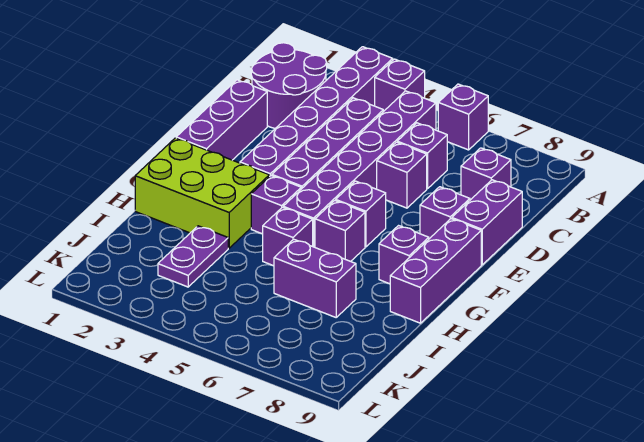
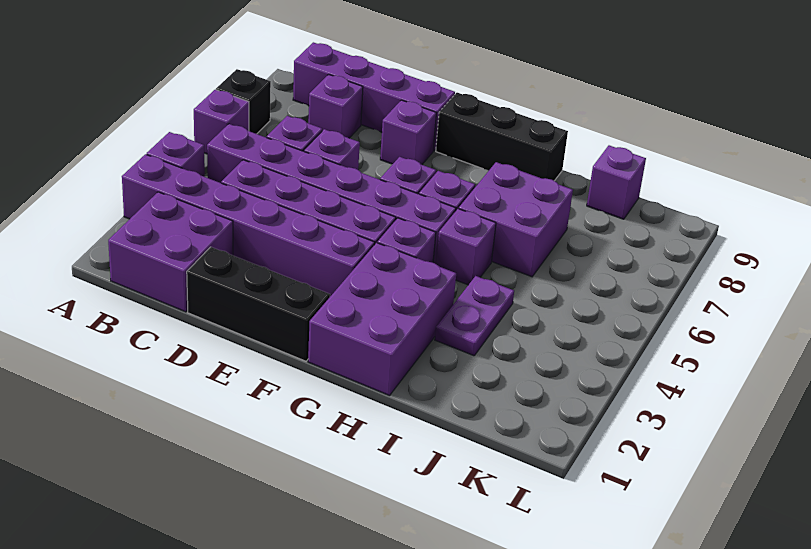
none -> black 1x1 brick [216,69,271,134]
purple 2x2 round brick [251,43,327,128] -> purple 2x2 brick [108,192,233,312]
purple 1x3 brick [176,80,267,160] -> black 1x3 brick [187,247,330,361]
purple 1x2 brick [452,180,522,265] -> purple 1x4 brick [293,42,455,151]
purple 1x3 brick [390,219,481,323] -> black 1x3 brick [436,93,568,181]
lime 2x3 brick [135,138,269,248] -> purple 2x3 brick [308,243,456,396]
purple 1x1 brick [379,226,429,284] -> purple 1x1 brick moved to [587,145,646,219]
purple 1x2 plate [158,226,228,287] -> purple 1x2 plate turned to [435,276,514,356]
purple 1x2 brick [274,239,356,317] -> purple 2x2 brick [459,162,573,277]

